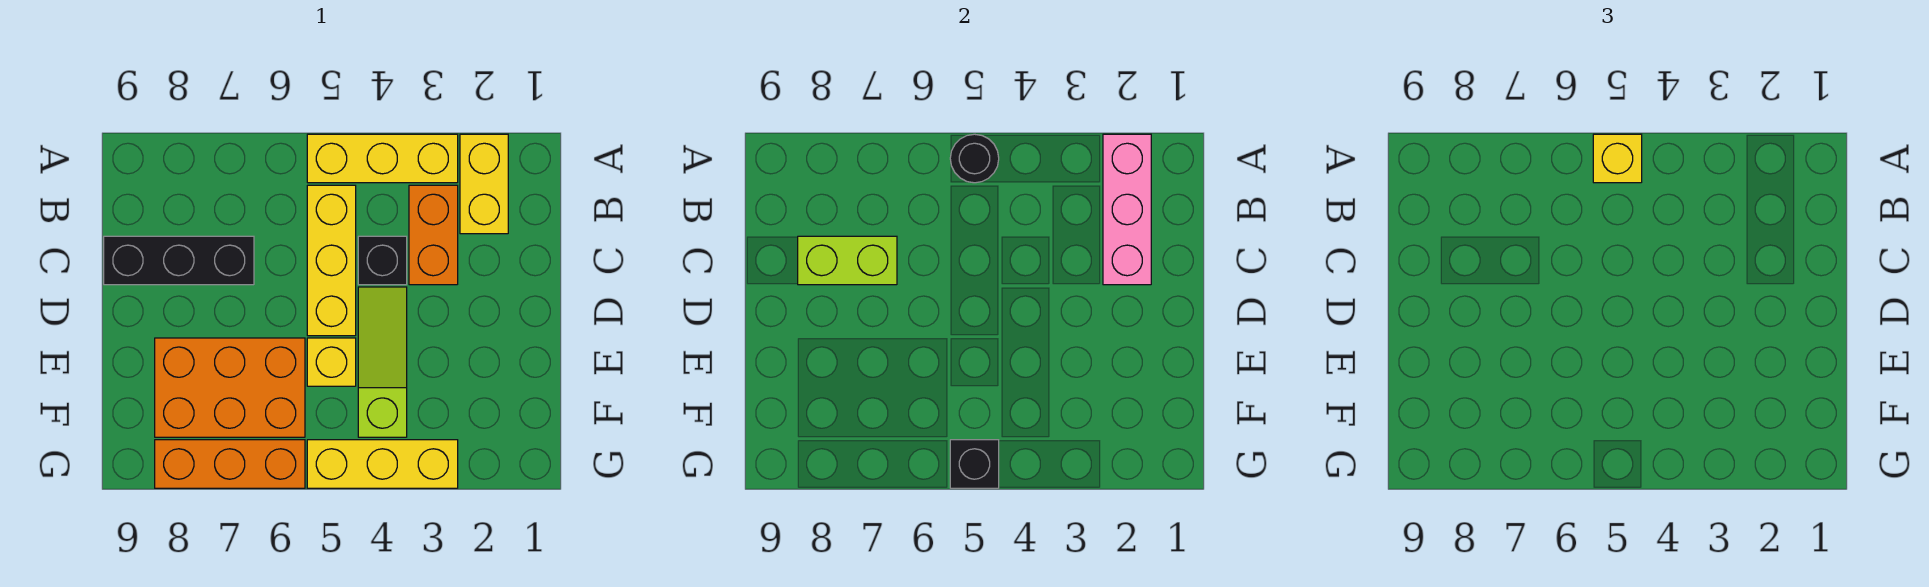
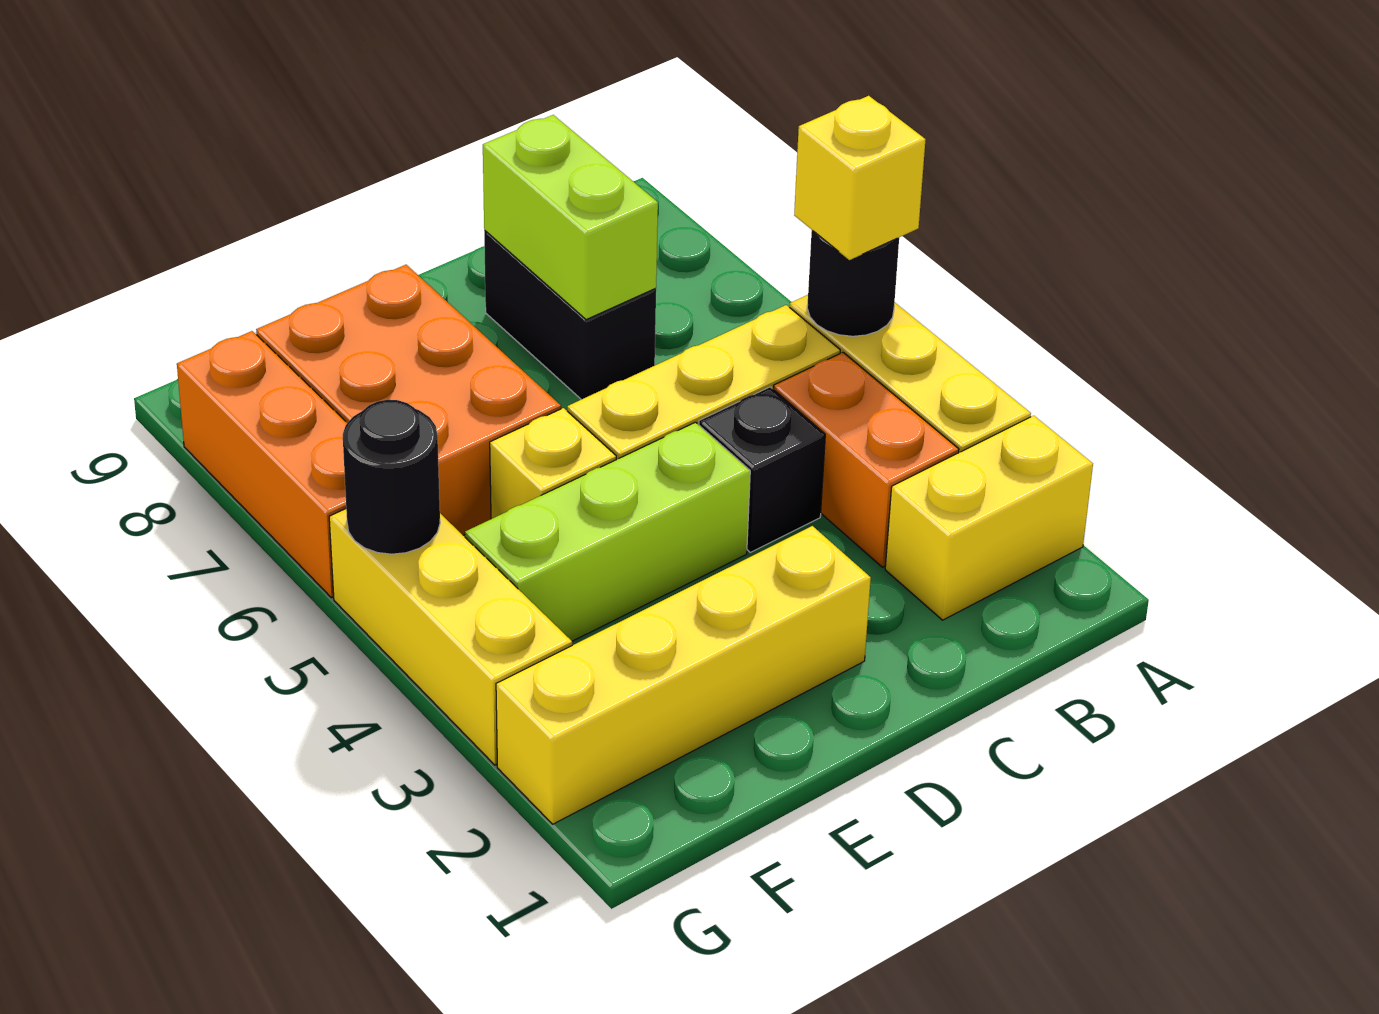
pink 1x3 brick [1103,134,1151,285] -> none
orange 1x2 brick [409,185,458,285] -> orange 1x2 brick turned to [773,353,959,567]
black 1x3 brick [104,236,254,285] -> black 1x2 brick [484,231,656,400]
none -> yellow 1x4 brick [496,526,871,824]
lime 1x3 slope [358,287,407,437] -> lime 1x3 brick [465,422,750,641]
black 1x1 brick [950,440,999,488] -> black 1x1 round brick [343,400,440,554]

